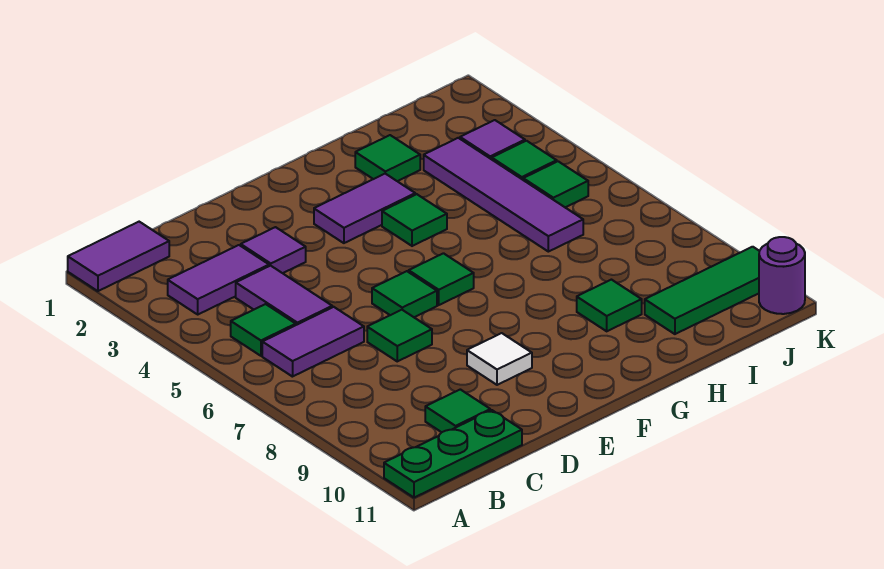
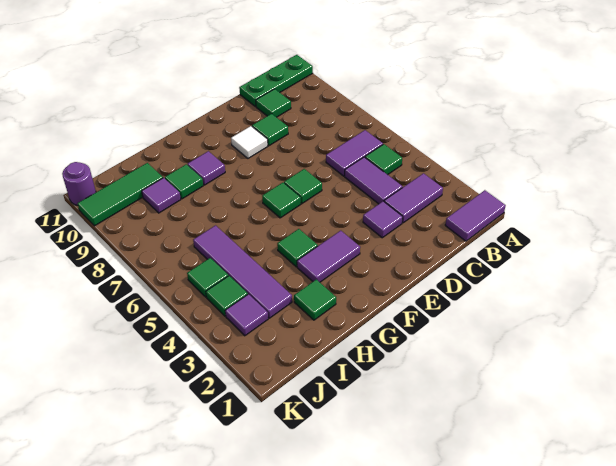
green 1x1 tile [367,310,432,361] -> green 1x1 tile moved to [252,114,288,146]
none -> purple 1x1 tile [188,151,225,185]
none -> purple 1x1 tile [142,178,181,213]

